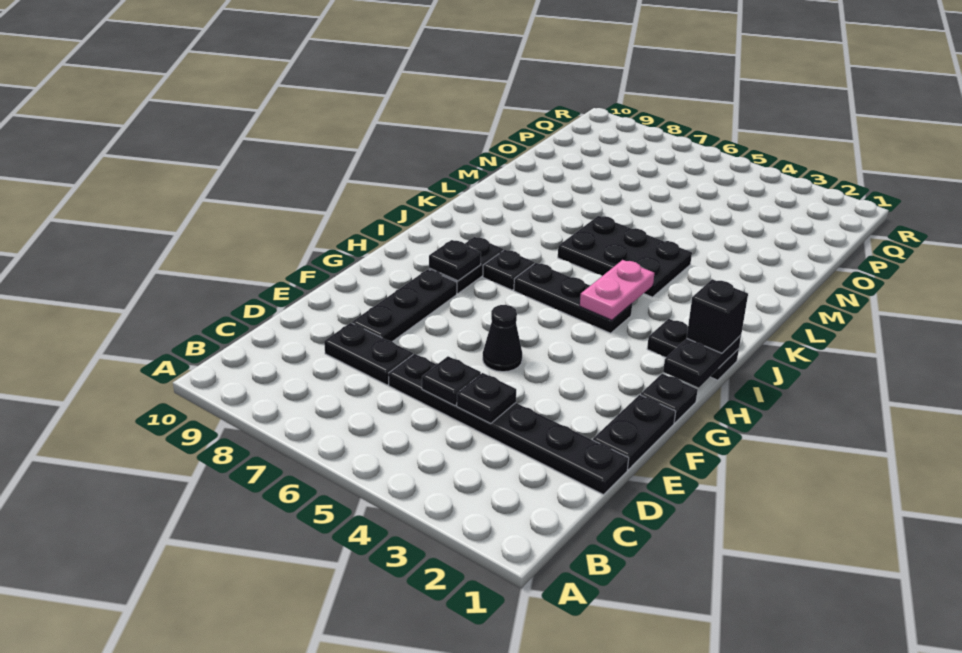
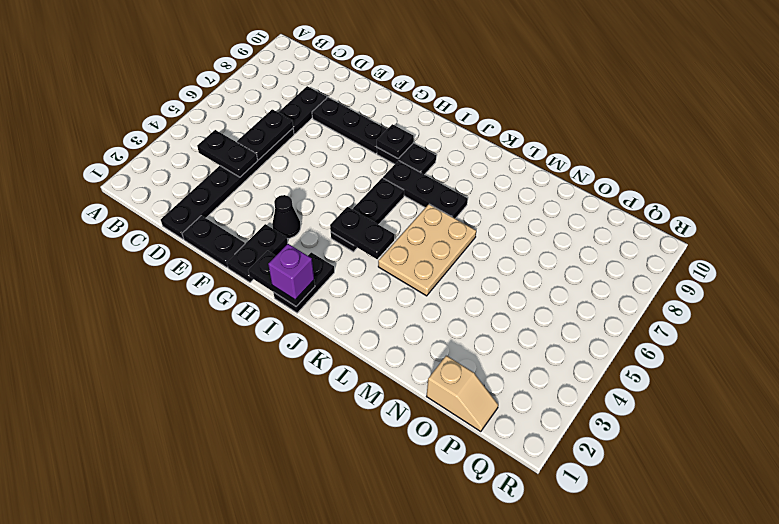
black 1x1 plate [457,373,516,423] -> black 1x2 plate [197,130,258,177]
black 1x1 plate [422,356,481,406] -> black 1x2 plate [237,109,293,160]
black 1x1 cone [483,305,522,372] -> black 1x1 cone moved to [272,195,301,239]
black 1x1 plate [641,374,698,423] -> black 1x2 plate [227,224,288,282]
black 1x1 brick [687,279,748,353] -> purple 1x1 brick [268,244,314,300]
pink 1x2 plate [580,260,654,320] -> black 1x2 plate [330,207,394,259]
black 1x1 plate [483,250,534,290] -> black 1x3 plate [383,161,468,219]
black 2x3 plate [558,216,692,297] -> tan 2x3 plate [378,204,476,296]
none -> tan 1x2 slope [427,356,498,432]

